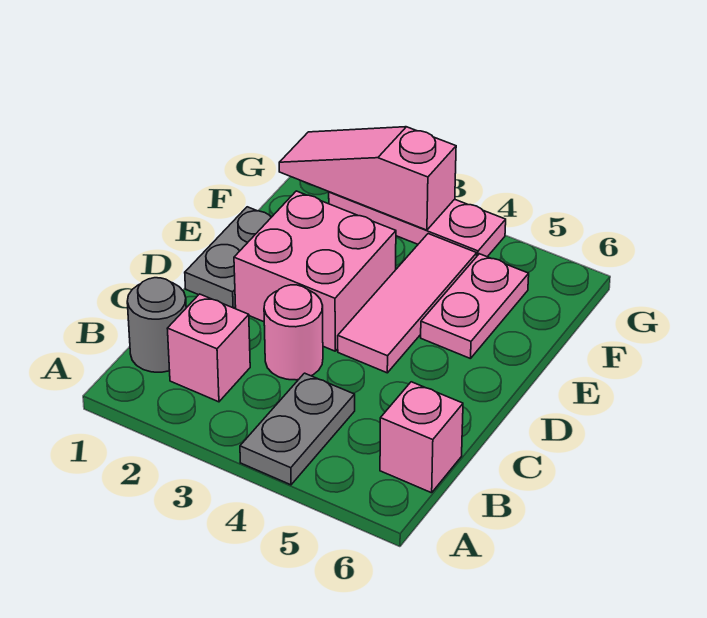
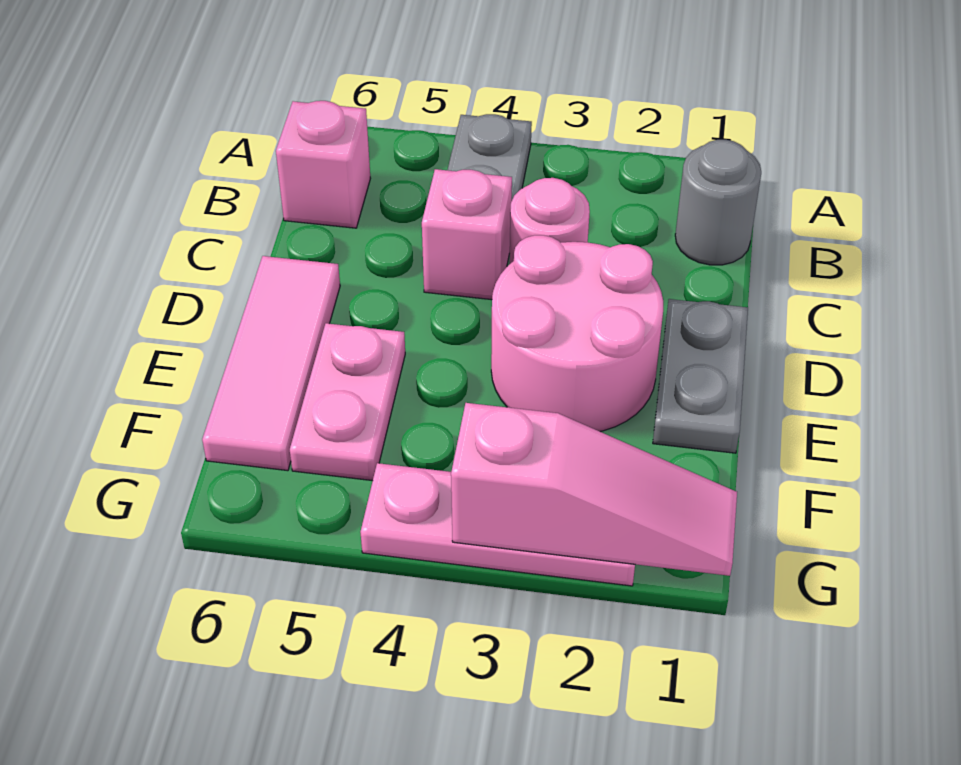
pink 1x1 brick [167,294,250,402] -> pink 1x1 brick moved to [422,169,512,300]
pink 2x2 brick [234,191,396,351] -> pink 2x2 round brick [491,235,663,431]
pink 1x3 tile [338,234,477,373] -> pink 1x3 tile moved to [202,256,340,471]

